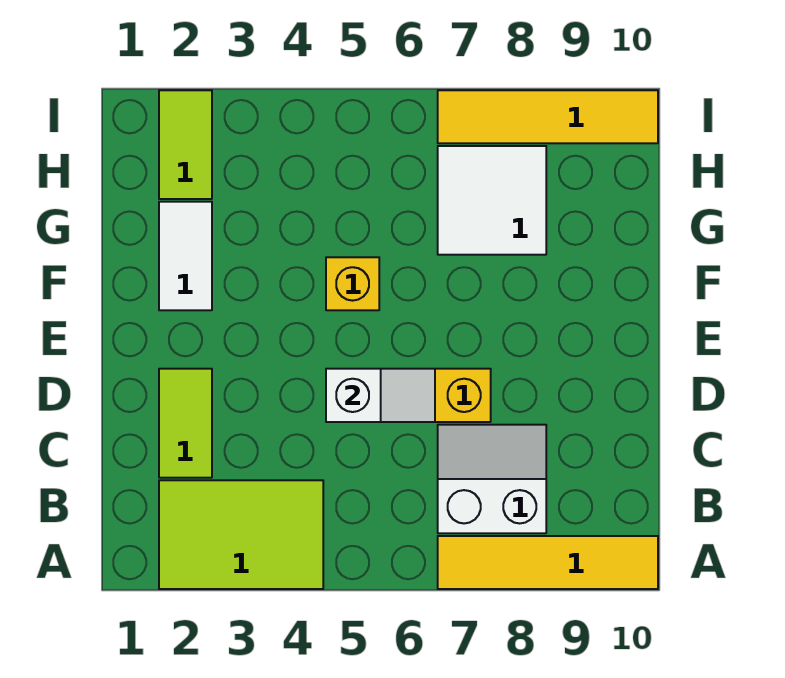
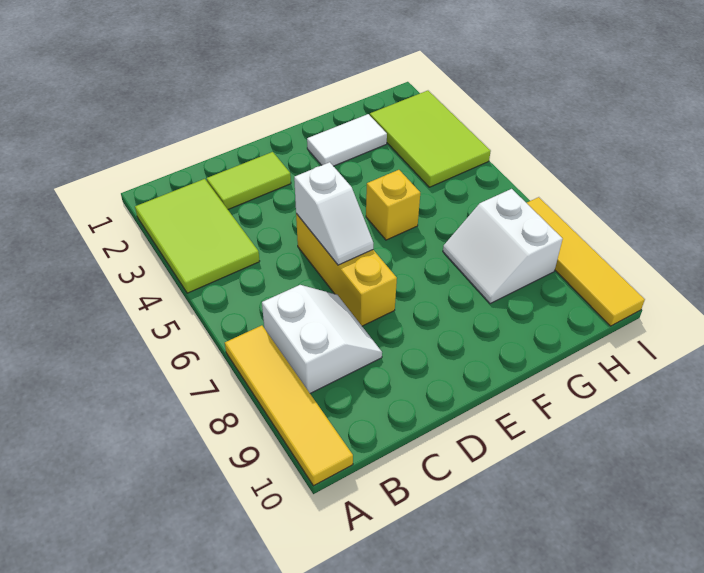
white 2x2 tile [438,146,546,255] -> white 2x2 slope [443,189,562,304]
lime 1x2 tile [159,90,212,199] -> lime 2x3 tile [370,91,491,187]

